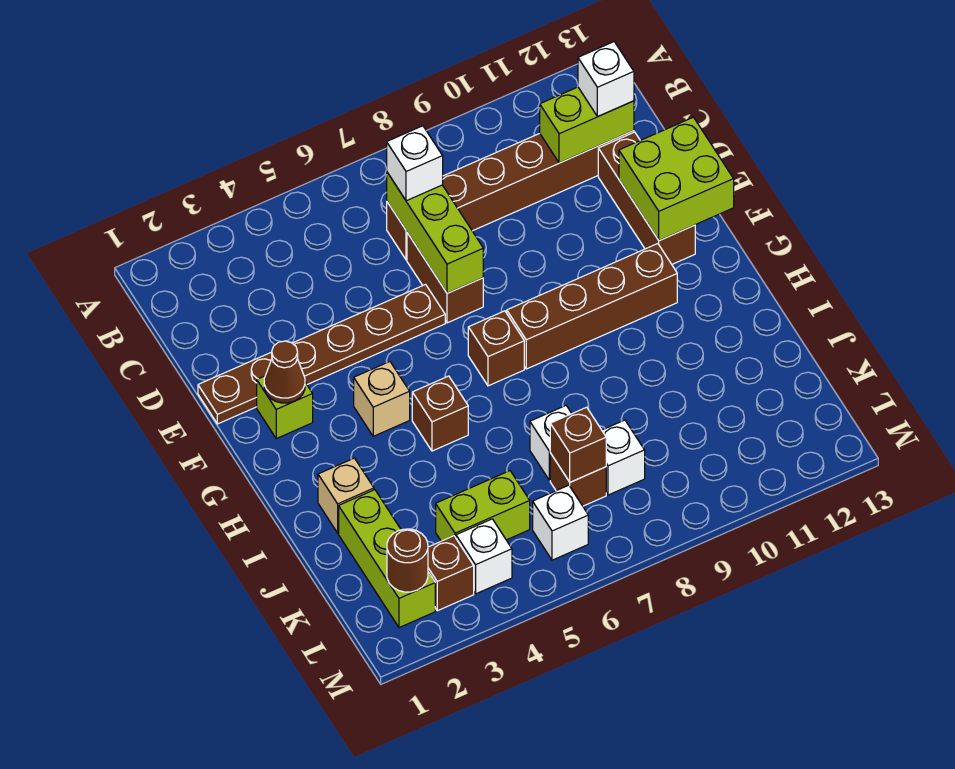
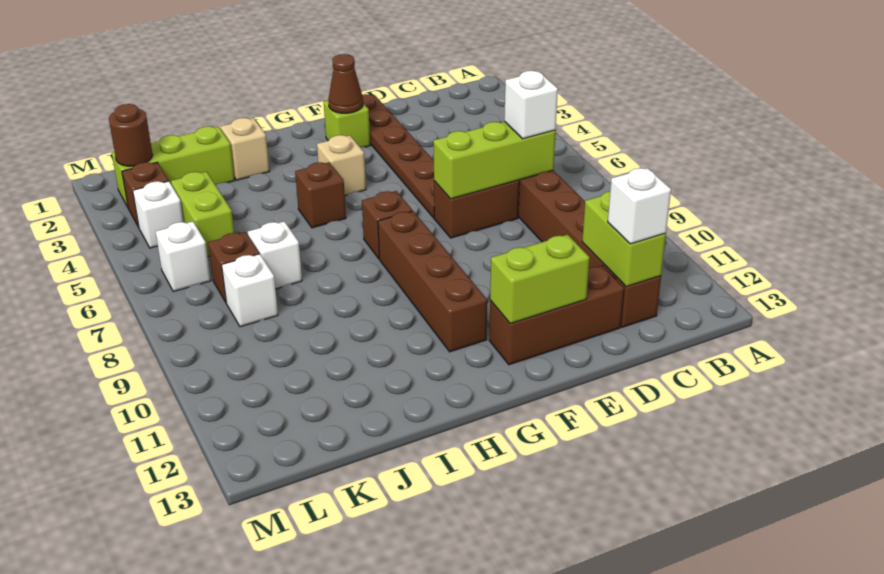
lime 2x2 brick [619,117,734,241] -> lime 1x2 brick [490,235,590,324]
brown 1x1 brick [550,407,606,482] -> none

